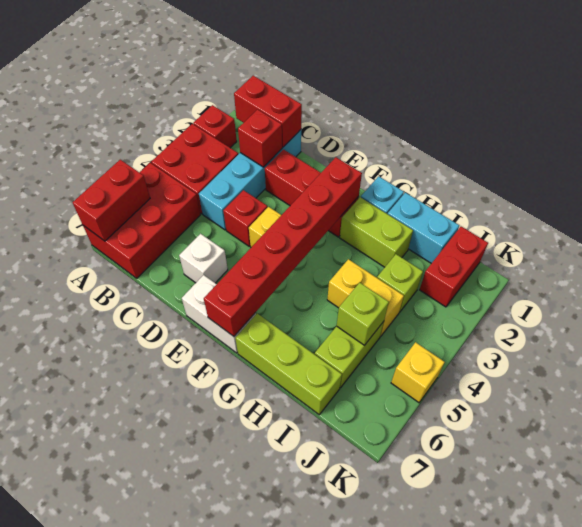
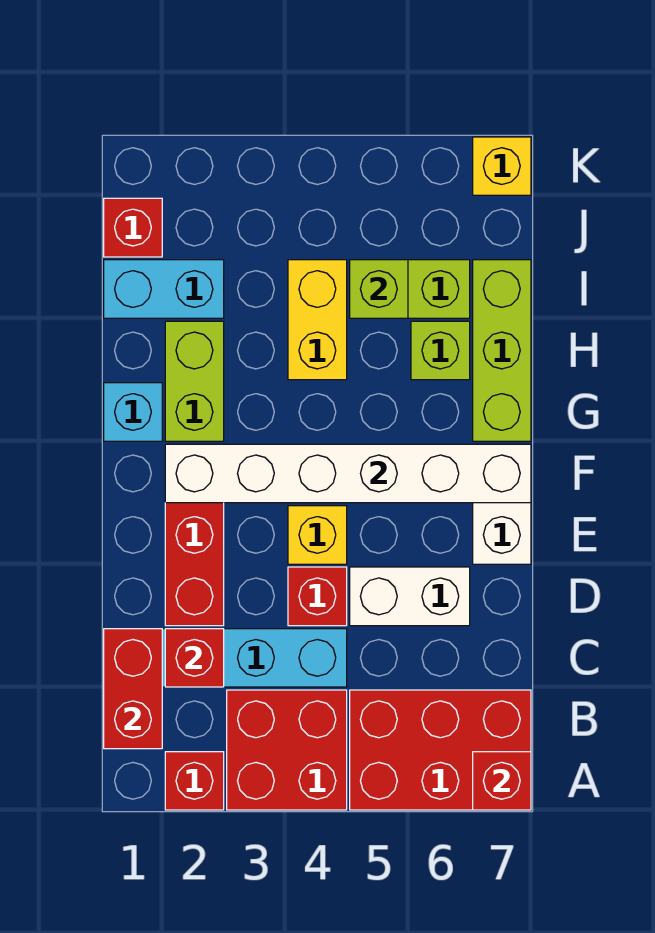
red 1x2 brick [72,160,150,241] -> red 1x1 brick [473,752,531,810]
white 1x1 brick [179,234,228,283] -> white 1x2 brick [350,567,470,626]
red 1x6 brick [204,157,362,336] -> white 1x6 brick [165,444,531,503]
cyan 1x2 brick [388,193,459,263] -> cyan 1x2 brick turned to [104,260,224,318]
lime 1x1 brick [377,254,423,312] -> lime 1x1 brick moved to [411,321,470,380]
red 1x2 brick [420,227,488,307] -> red 1x1 brick [104,198,162,257]
yellow 1x1 brick [391,342,445,402] -> yellow 1x1 brick moved to [473,137,531,195]

